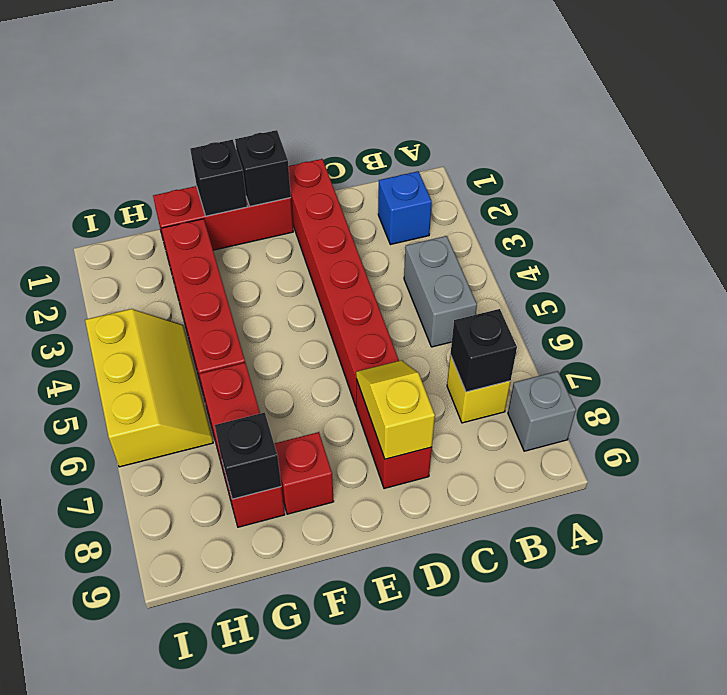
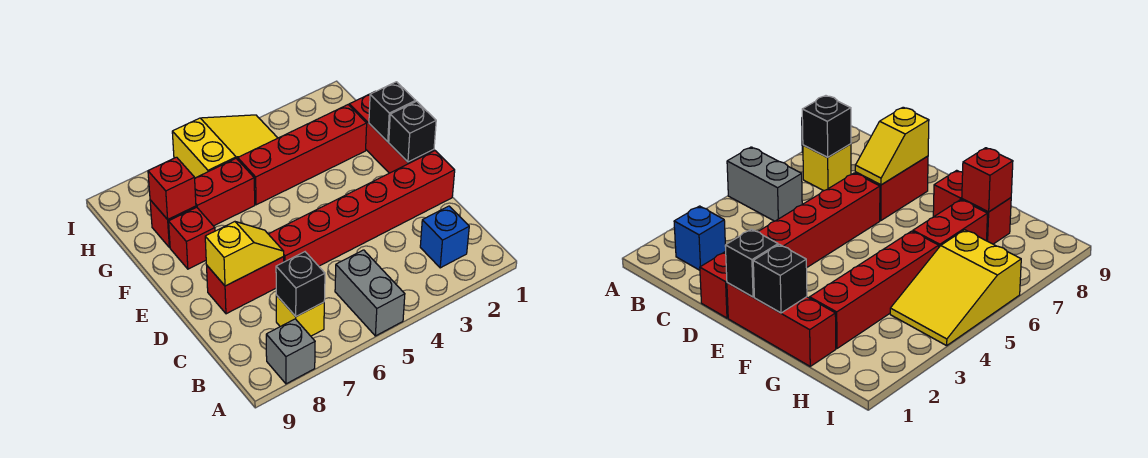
grey 1x2 brick [404,236,477,347] -> grey 1x2 brick turned to [335,250,405,336]
black 1x1 brick [215,412,281,499] -> red 1x1 brick [148,157,196,219]
yellow 2x3 slope [85,309,213,467] -> yellow 2x3 slope turned to [172,115,277,178]

